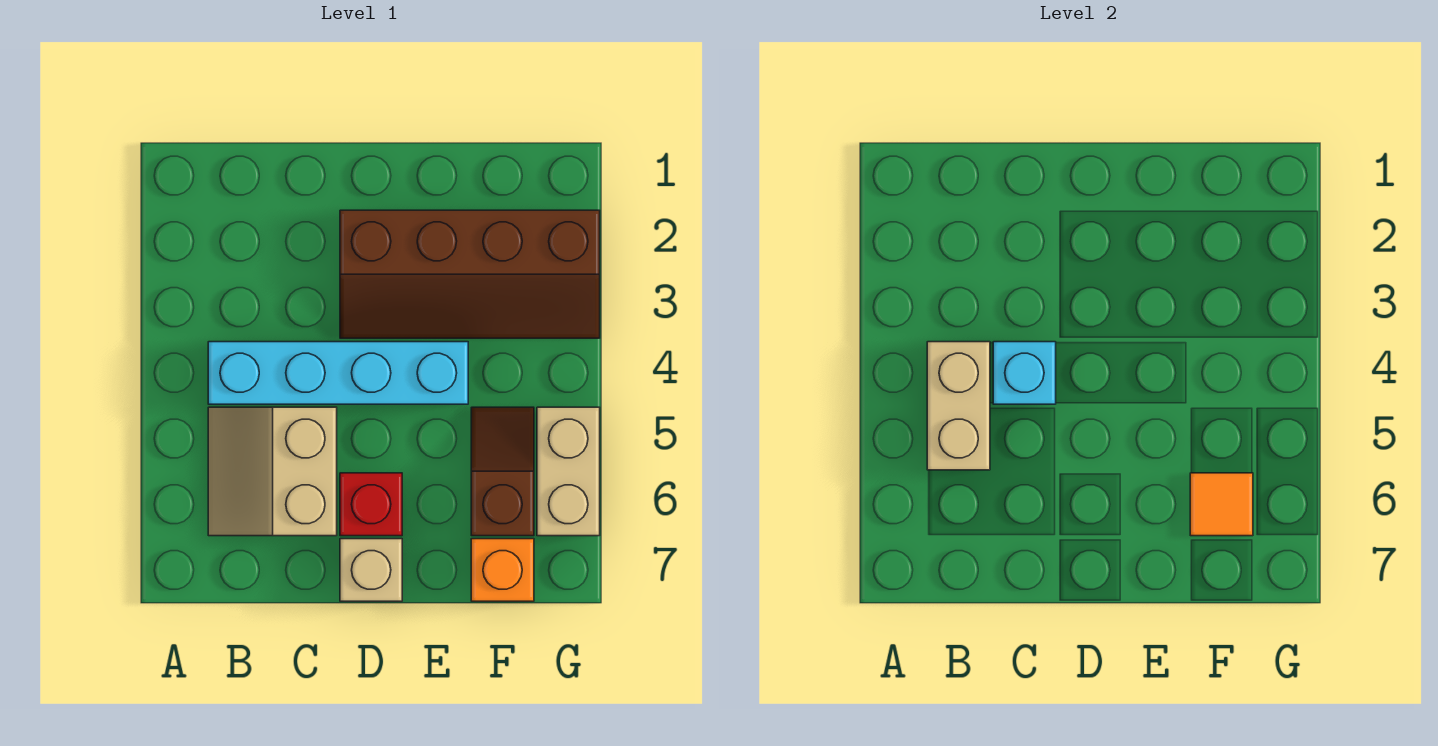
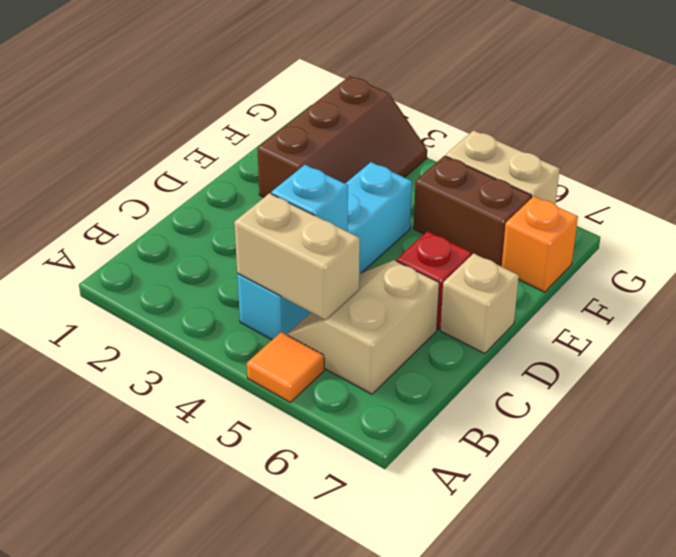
tan 2x2 slope [208,407,337,536] -> tan 2x2 slope turned to [286,260,439,394]
brown 2x4 slope [340,210,600,338] -> brown 2x3 slope [257,76,427,197]
brown 1x2 slope [471,407,534,536] -> brown 1x2 brick [414,156,531,267]
orange 1x1 tile [1190,473,1253,536] -> orange 1x1 tile moved to [247,332,324,402]

